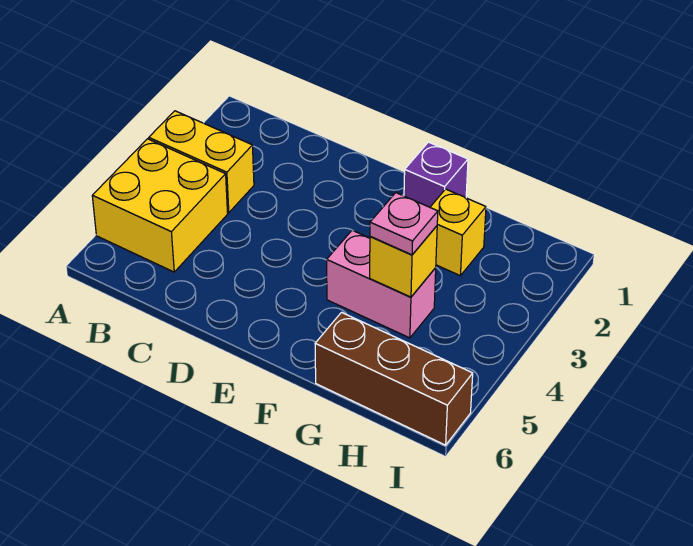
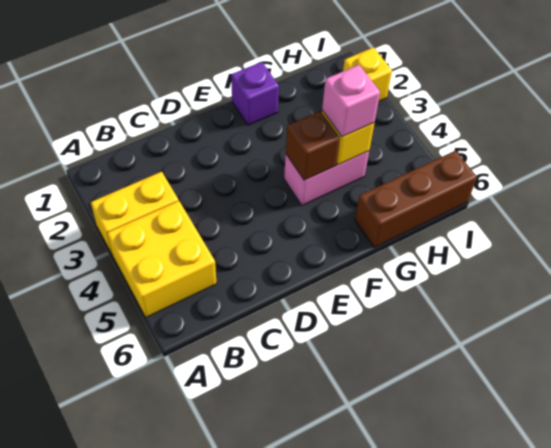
none -> brown 1x1 brick [286,111,340,180]
yellow 1x1 brick [430,189,486,276] -> yellow 1x1 brick moved to [343,47,392,101]
pink 1x1 plate [370,193,438,255] -> pink 1x1 brick [322,65,380,137]

